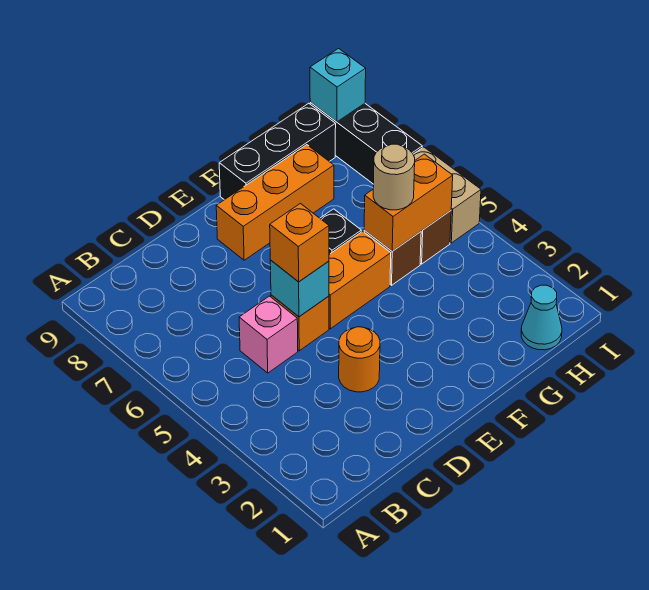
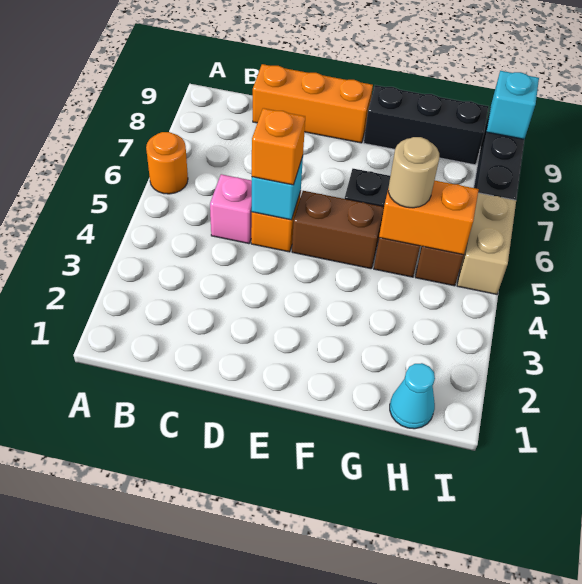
orange 1x1 round brick [339,327,380,392] -> orange 1x1 round brick moved to [146,132,188,194]
orange 1x2 brick [329,231,391,329] -> brown 1x2 brick [292,191,384,269]
orange 1x3 brick [216,145,334,260] -> orange 1x3 brick moved to [253,64,373,143]

